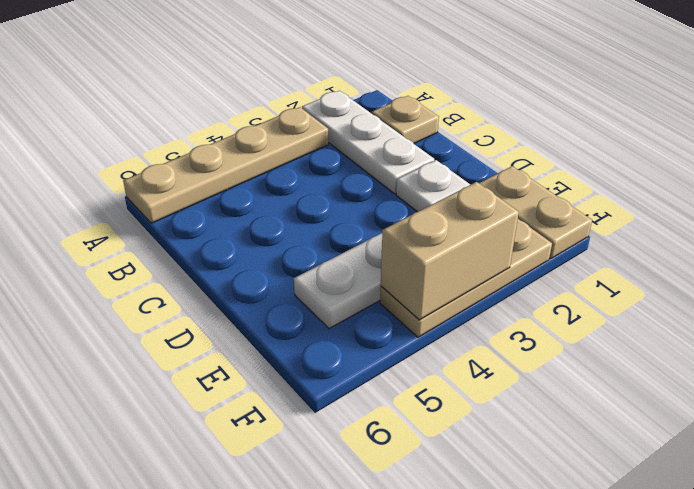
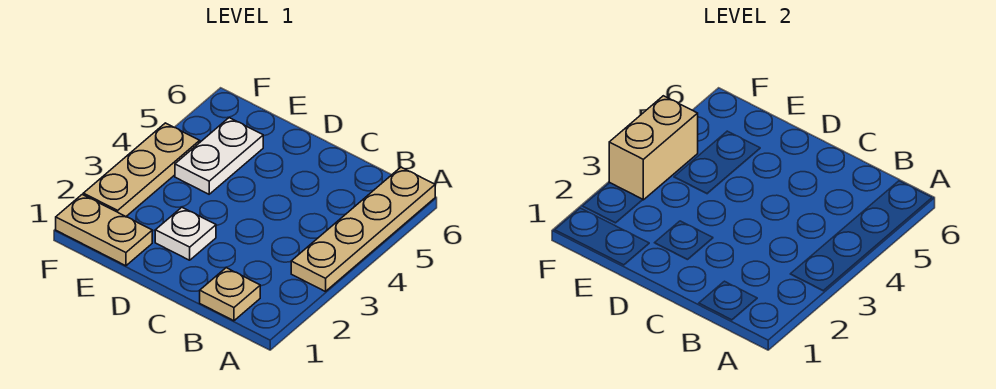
white 1x3 plate [302,91,434,194] -> none

